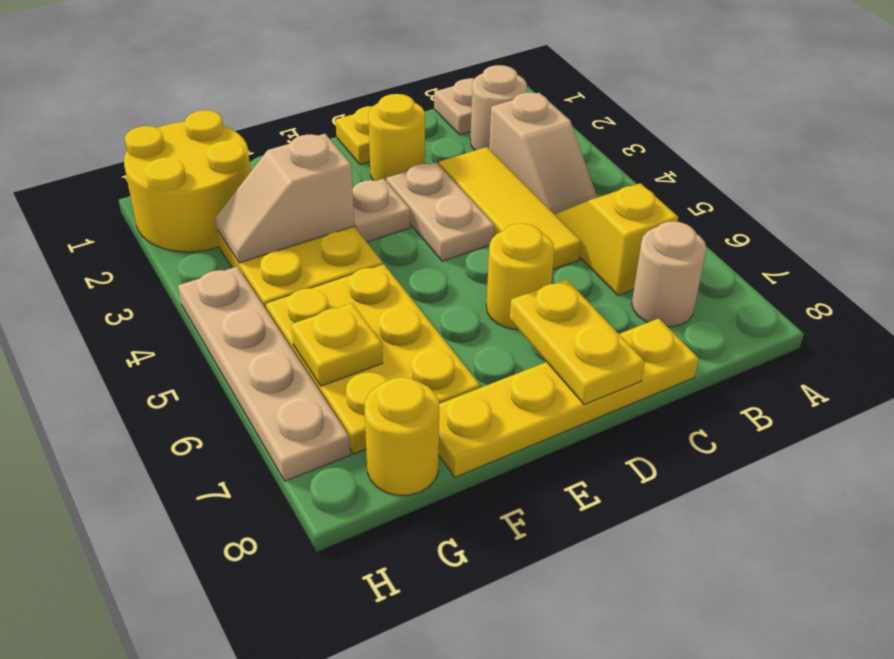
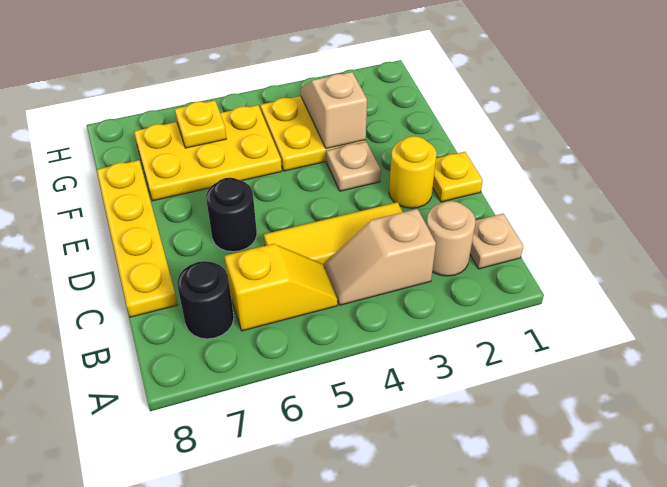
tan 1x1 round brick [632,221,707,327] -> black 1x1 round brick [177,261,234,339]
tan 1x2 plate [386,163,495,261] -> none
yellow 1x1 round brick [486,224,554,329] -> black 1x1 round brick [206,178,257,252]
yellow 1x2 plate [510,279,645,405] -> none
yellow 2x2 round brick [124,110,251,252] -> none
yellow 1x1 round brick [364,377,439,495] -> none
tan 1x4 plate [178,266,350,481] -> none

